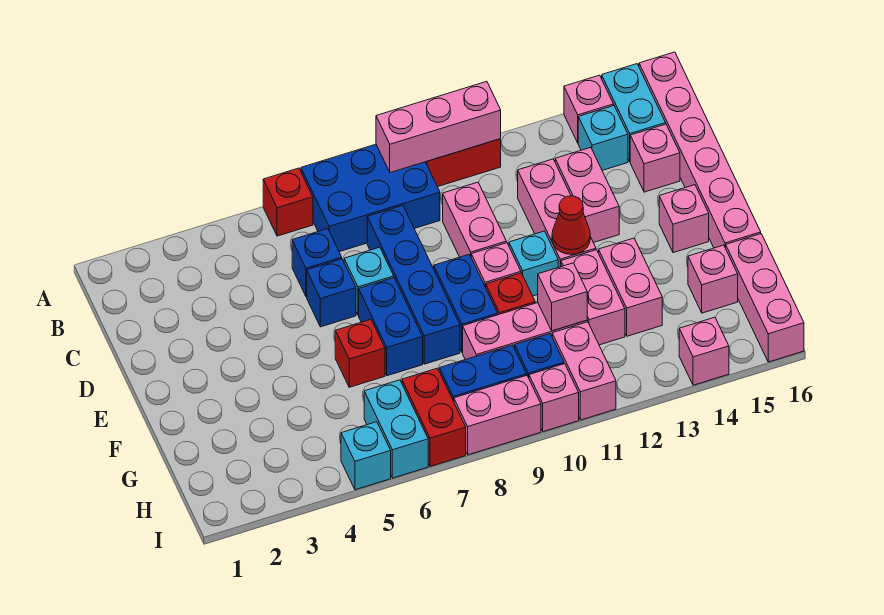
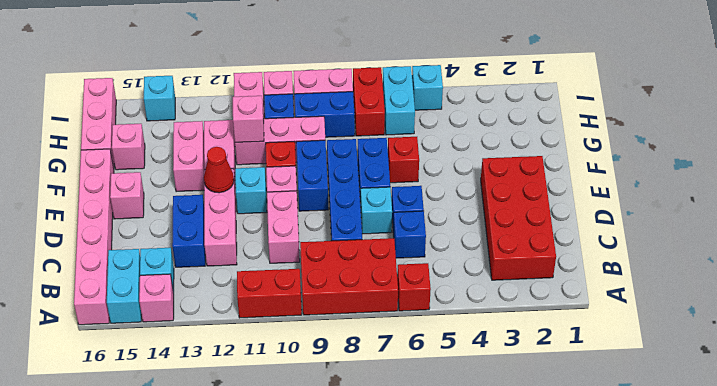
blue 2x3 brick [301,144,440,252] -> red 2x3 brick [300,238,398,315]
pink 1x3 brick [376,81,501,173] -> none
none -> red 2x4 brick [481,156,556,280]
pink 1x2 brick [555,147,619,243] -> blue 1x2 brick [172,195,205,267]
pink 1x1 brick [630,124,680,192] -> none
pink 1x1 brick [679,317,729,385] -> cyan 1x1 brick [144,76,175,121]

